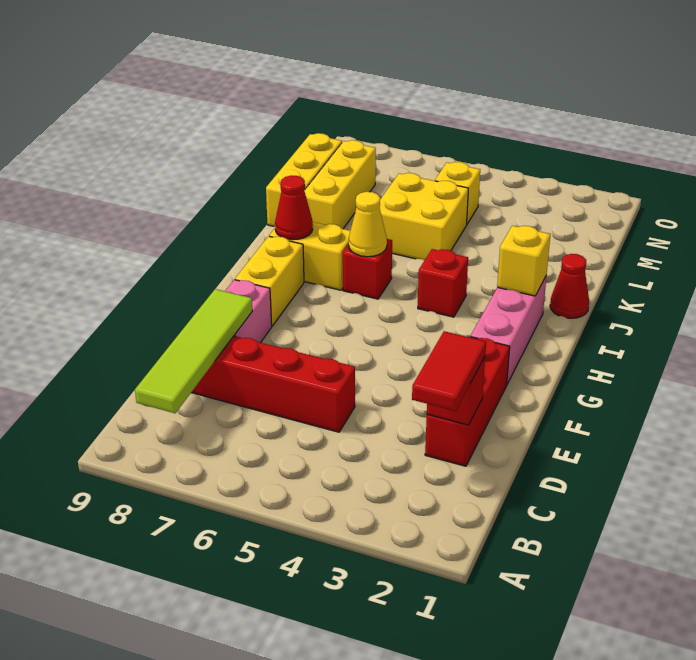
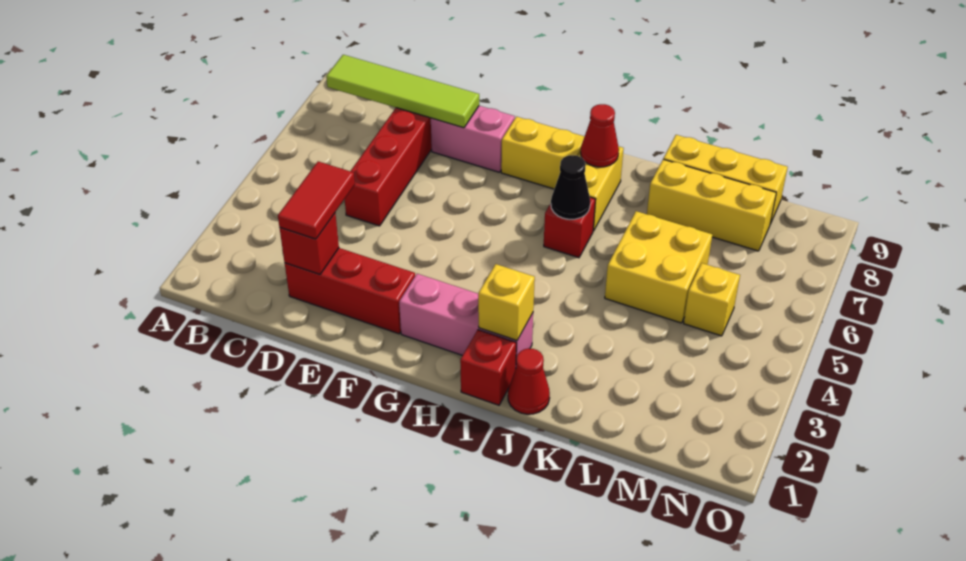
red 1x2 tile [412,331,486,411] -> red 1x2 tile turned to [278,161,355,239]
red 1x1 brick [418,249,468,317] -> red 1x1 brick moved to [460,330,516,405]
yellow 1x1 cone [349,192,387,257] -> black 1x1 cone [551,155,590,219]

